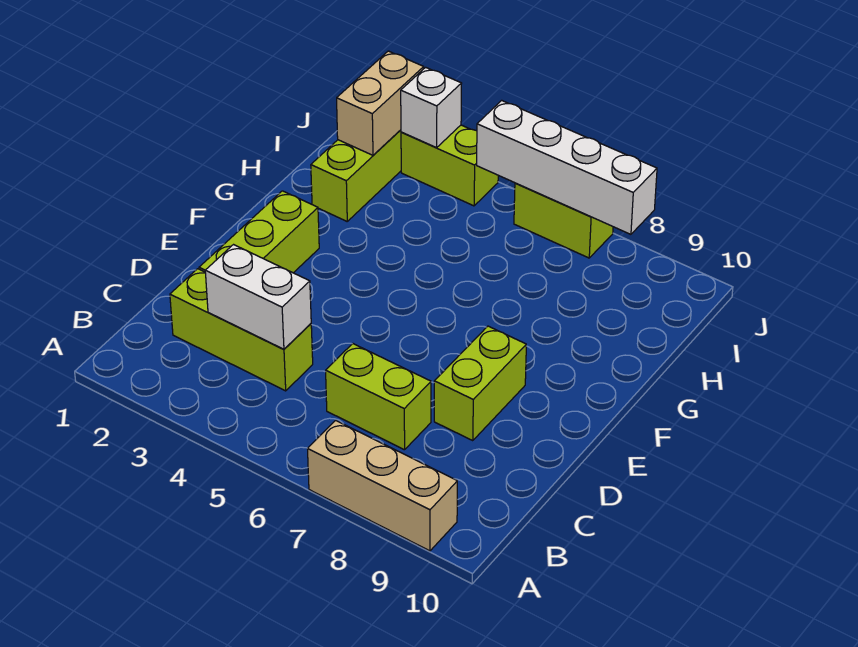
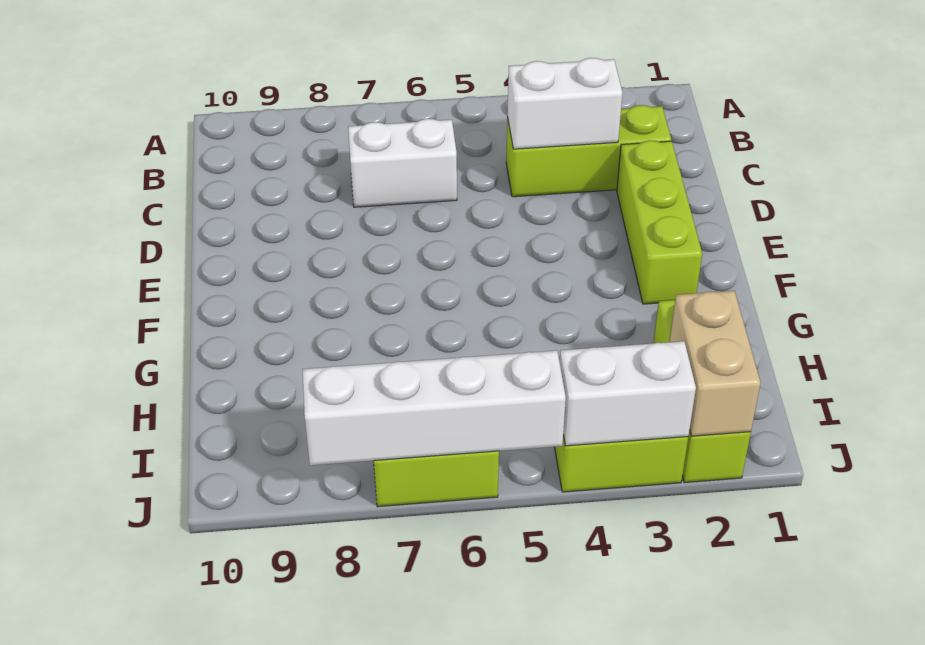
tan 1x3 brick [307,420,457,551] -> none
lime 1x2 brick [326,344,431,450] -> white 1x2 brick [348,119,457,207]
lime 1x2 brick [434,326,526,441] -> none
white 1x1 brick [401,67,462,148] -> white 1x2 brick [560,341,696,446]

